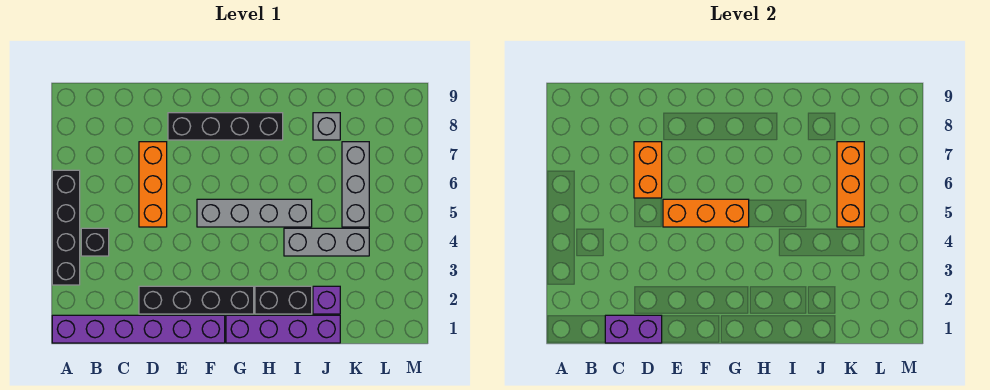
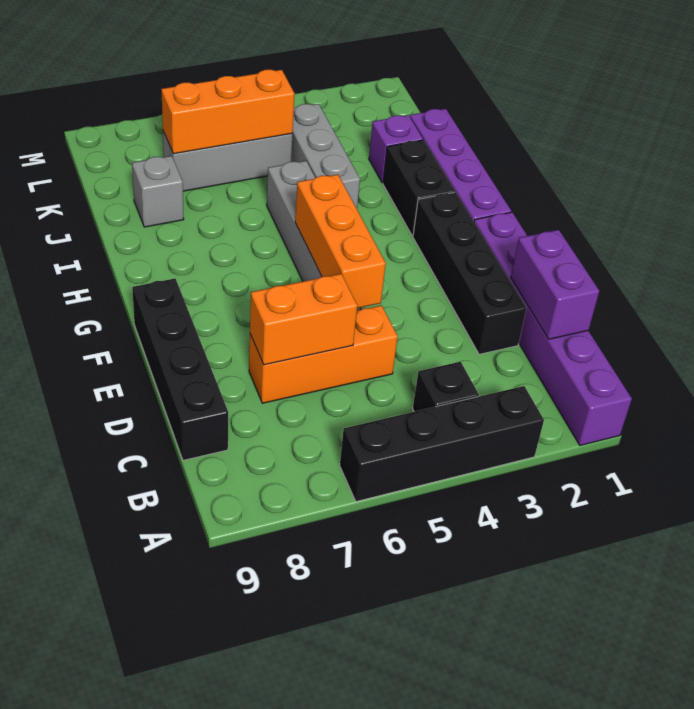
black 1x4 brick [168,113,283,140] -> black 1x4 brick moved to [132,278,228,460]

